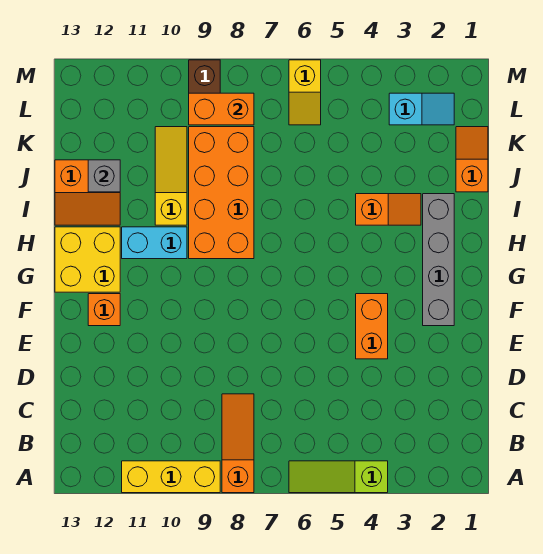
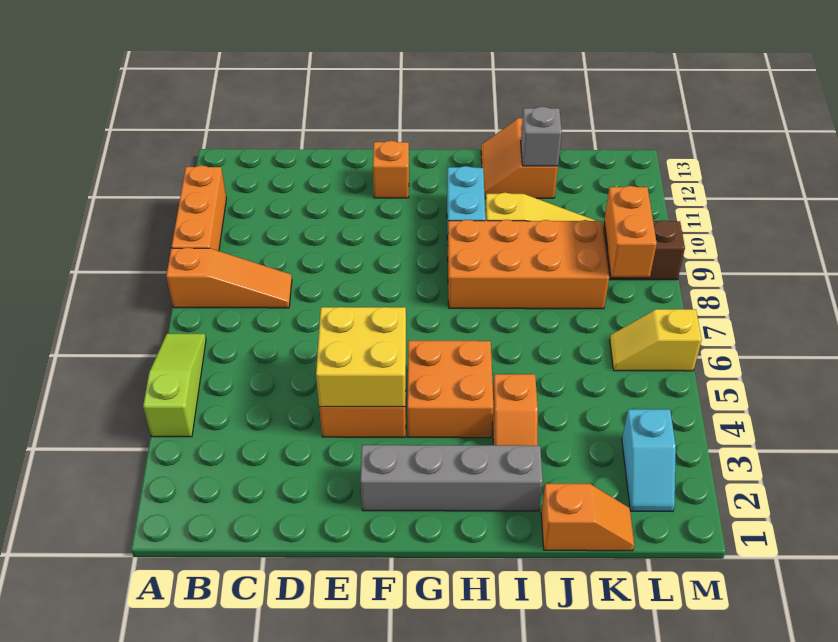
yellow 1x3 brick [122,461,220,493] -> orange 1x3 brick [172,166,226,251]
none -> orange 2x2 brick [407,341,493,438]
yellow 2x2 brick [55,227,120,292] -> yellow 2x2 brick moved to [316,307,406,407]

